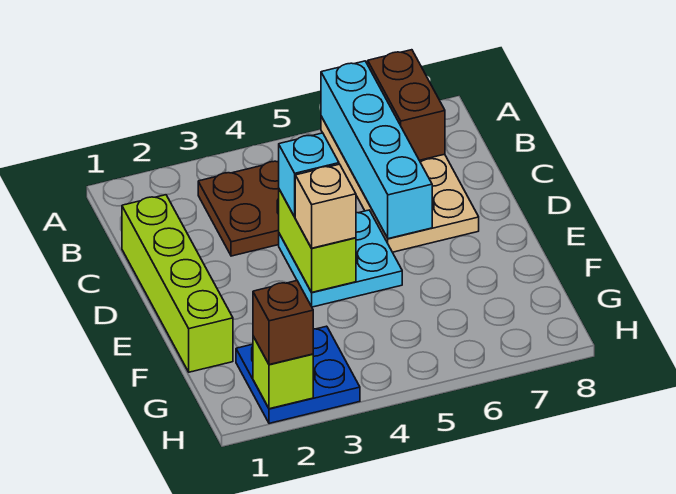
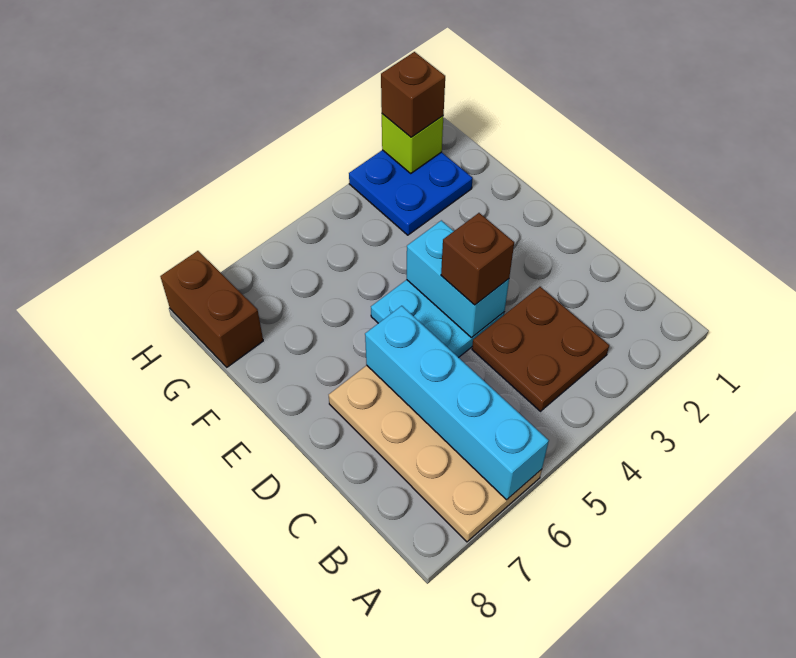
brown 1x2 brick [368,50,445,160] -> brown 1x2 brick moved to [160,251,263,367]
lime 1x4 brick [122,195,233,372] -> none
lime 1x2 brick [279,190,356,292] -> cyan 1x2 brick [407,220,509,338]
cyan 1x1 brick [278,133,339,217] -> brown 1x1 brick [441,213,514,305]
tan 1x1 brick [295,164,356,248] -> none

